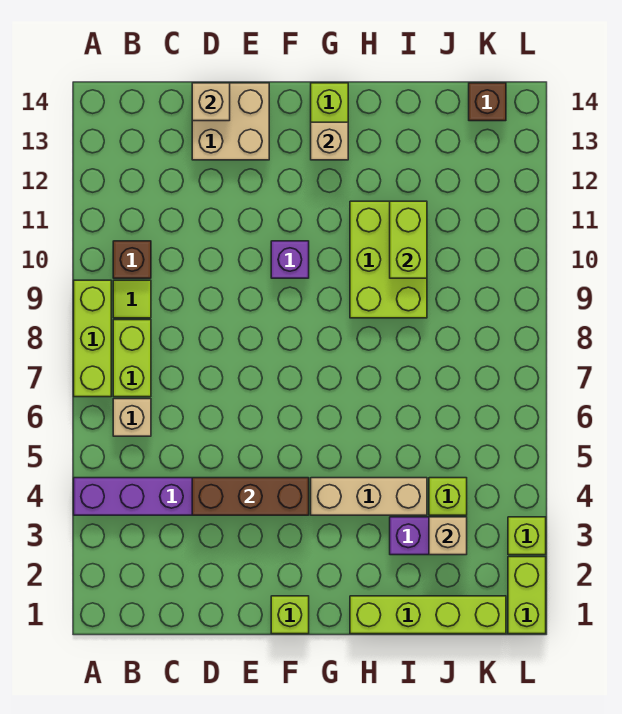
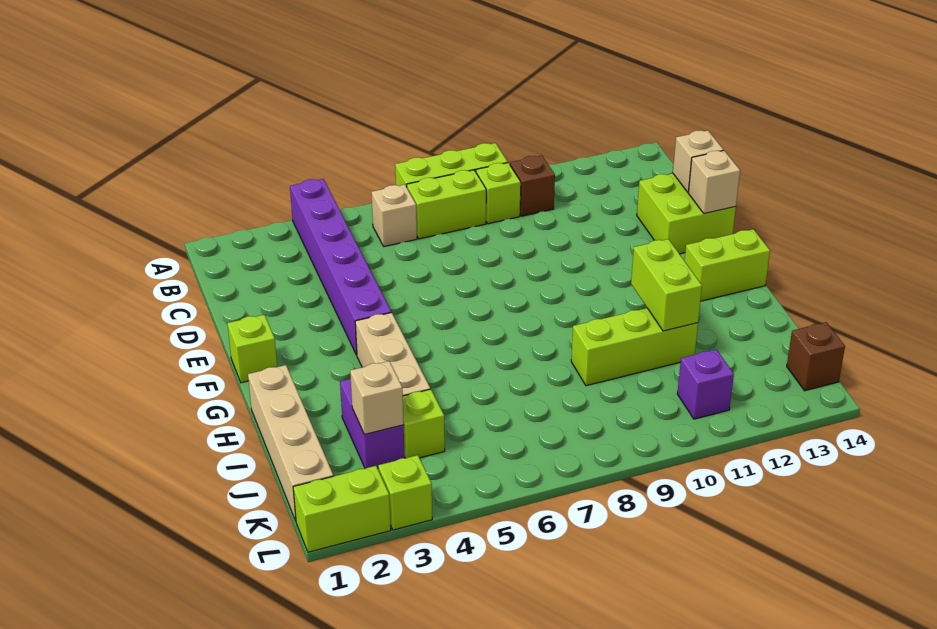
lime 1x1 tile [113,280,151,318] -> lime 1x1 brick [476,163,521,224]
brown 1x3 brick [192,478,309,515] -> none
tan 2x2 brick [192,83,269,160] -> lime 2x2 brick [637,173,736,254]
purple 1x1 brick [271,241,309,278] -> purple 1x1 brick moved to [677,349,734,419]
tan 1x1 brick [311,122,348,160] -> tan 1x1 brick moved to [688,151,740,214]
lime 1x4 brick [350,596,506,634] -> tan 1x4 brick [248,365,333,521]
lime 2x3 brick [350,201,427,318] -> lime 1x3 brick [571,308,698,386]
lime 1x2 brick [390,201,427,278] -> lime 1x2 brick turned to [631,239,702,331]

